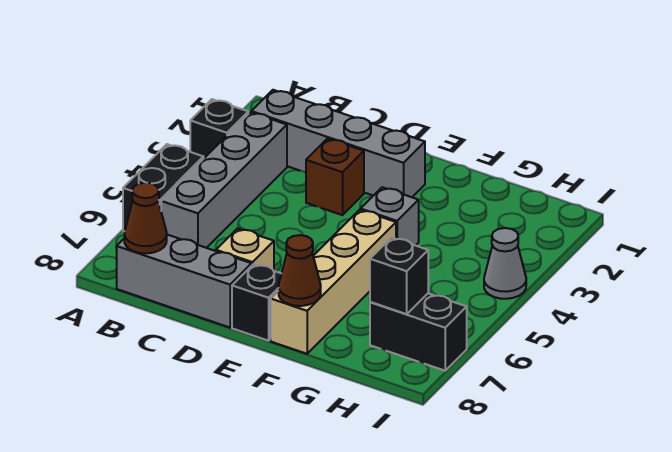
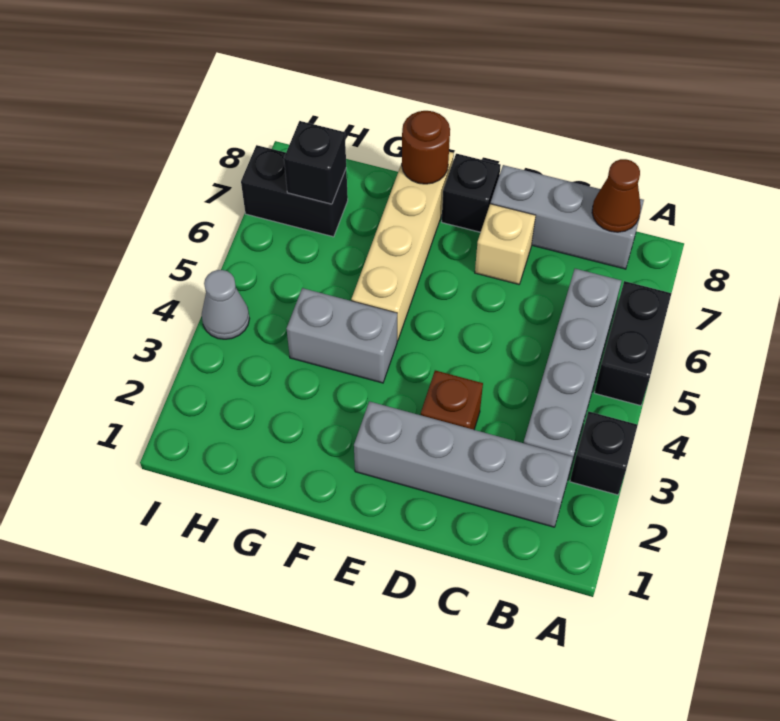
grey 1x1 brick [361,187,419,246] -> grey 1x2 brick [286,288,397,383]
brown 1x1 cone [279,235,321,306] -> brown 1x1 round brick [402,111,450,184]

